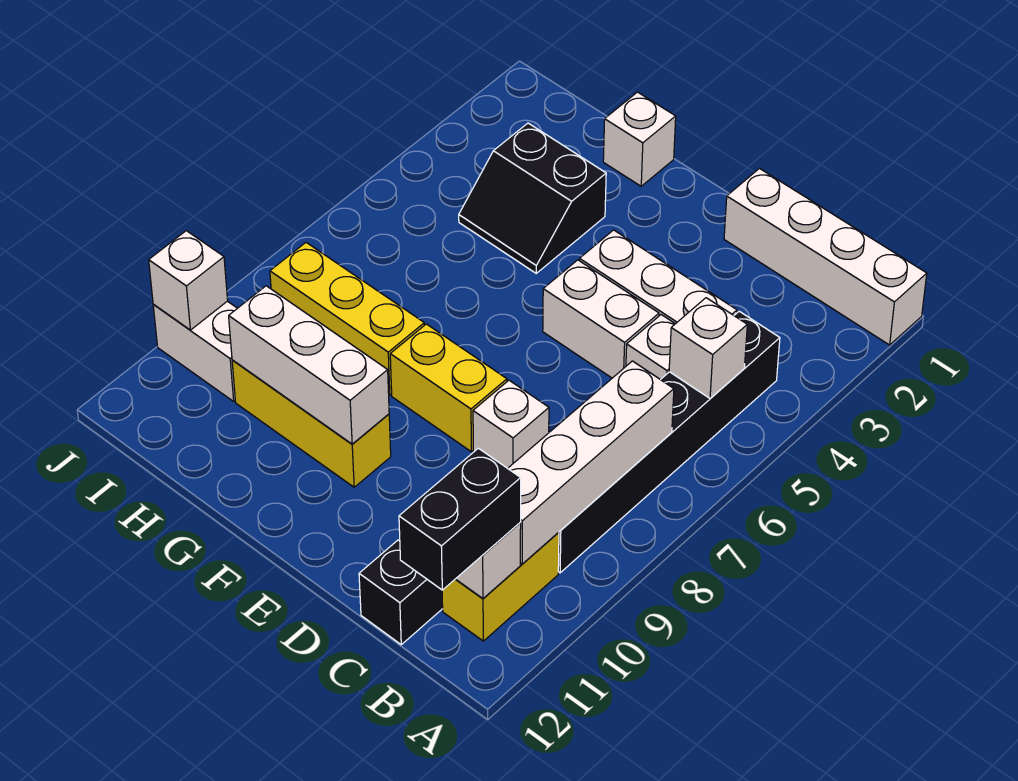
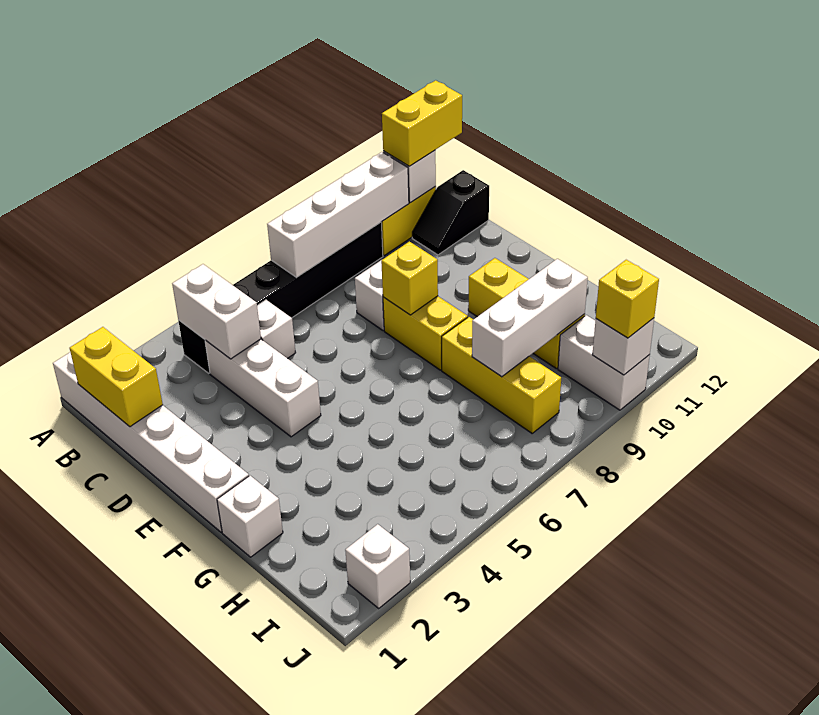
white 1x4 brick [724,169,927,345] -> white 1x6 brick [53,352,249,532]
none -> yellow 1x2 brick [70,327,163,427]
white 1x1 brick [669,298,747,398] -> white 1x1 brick moved to [345,524,410,608]
black 1x2 brick [399,448,521,590] -> yellow 1x2 brick [382,80,462,166]
white 1x2 brick [543,260,659,378] -> white 1x2 brick moved to [172,264,261,359]
none -> yellow 1x1 brick [381,242,438,315]
white 1x3 brick [229,286,389,444] -> white 1x3 brick turned to [472,259,588,377]
black 2x2 slope [459,123,606,273] -> none
none -> yellow 1x1 brick [596,260,659,338]

